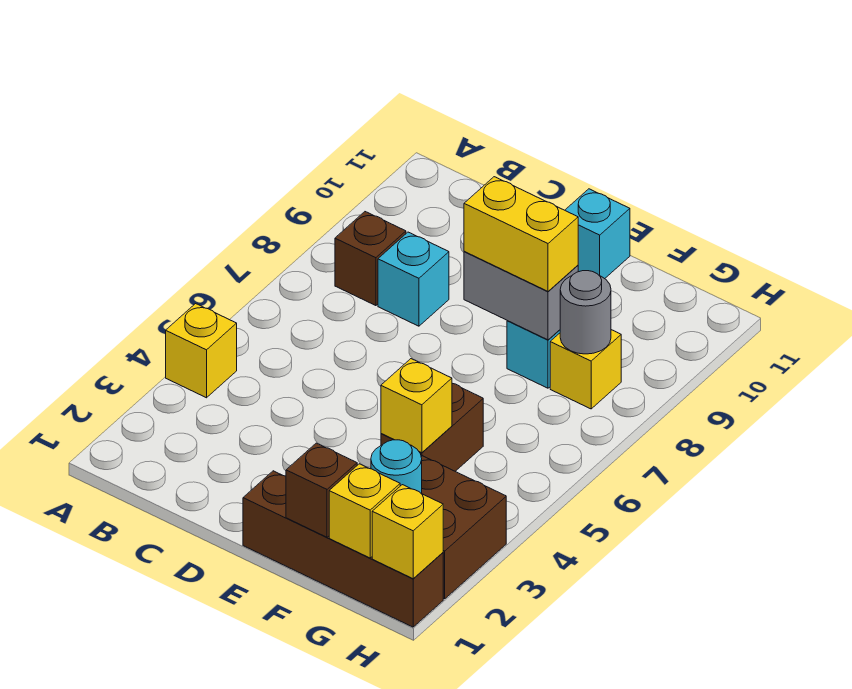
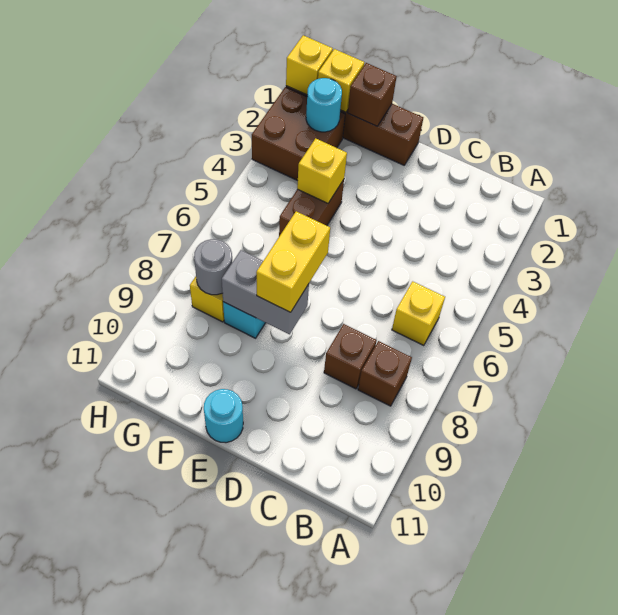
yellow 1x1 brick [166,304,237,398] -> yellow 1x1 brick moved to [392,281,445,346]
cyan 1x1 brick [378,232,449,326] -> brown 1x1 brick [324,324,377,389]
yellow 1x2 brick [464,177,578,291] -> yellow 1x2 brick turned to [256,211,330,312]
cyan 1x1 brick [565,189,630,279] -> cyan 1x1 round brick [204,389,243,443]

